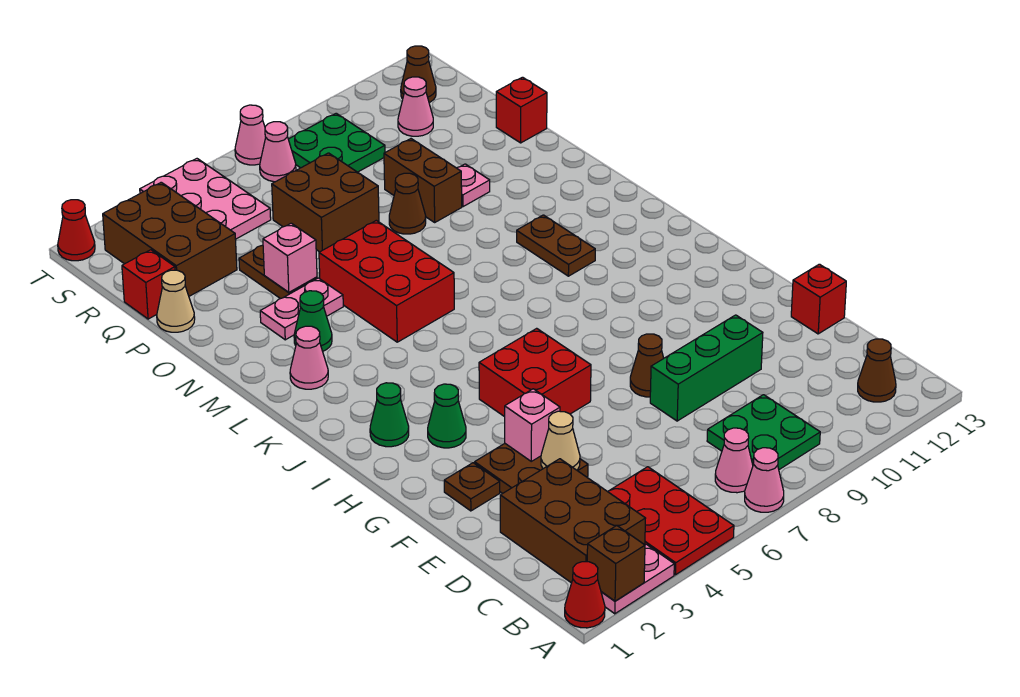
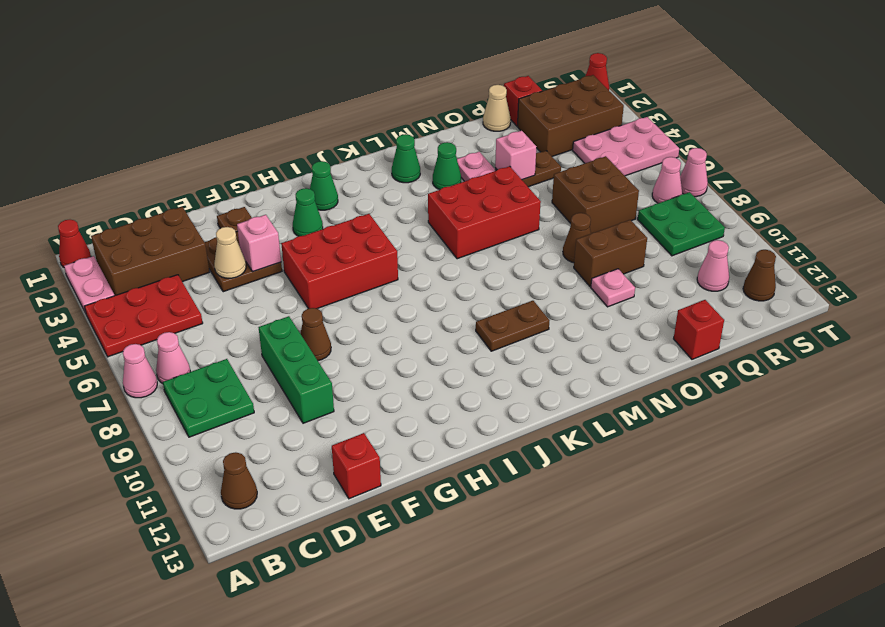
brown 1x1 brick [587,525,645,601] -> none
red 2x2 brick [479,328,591,417] -> red 2x3 brick [281,214,398,309]
pink 1x1 cone [290,326,328,389] -> green 1x1 cone [392,134,420,183]

